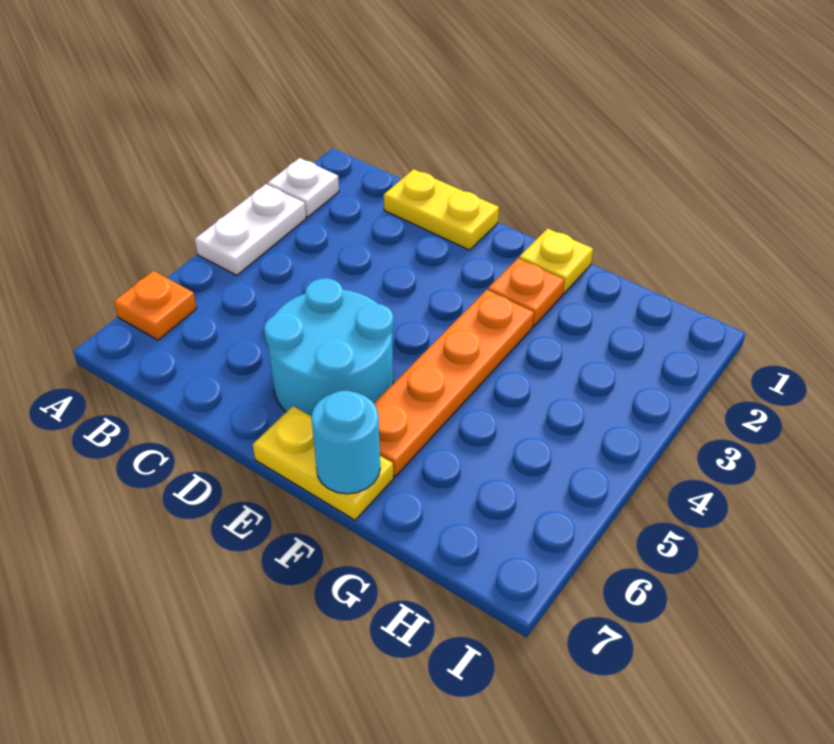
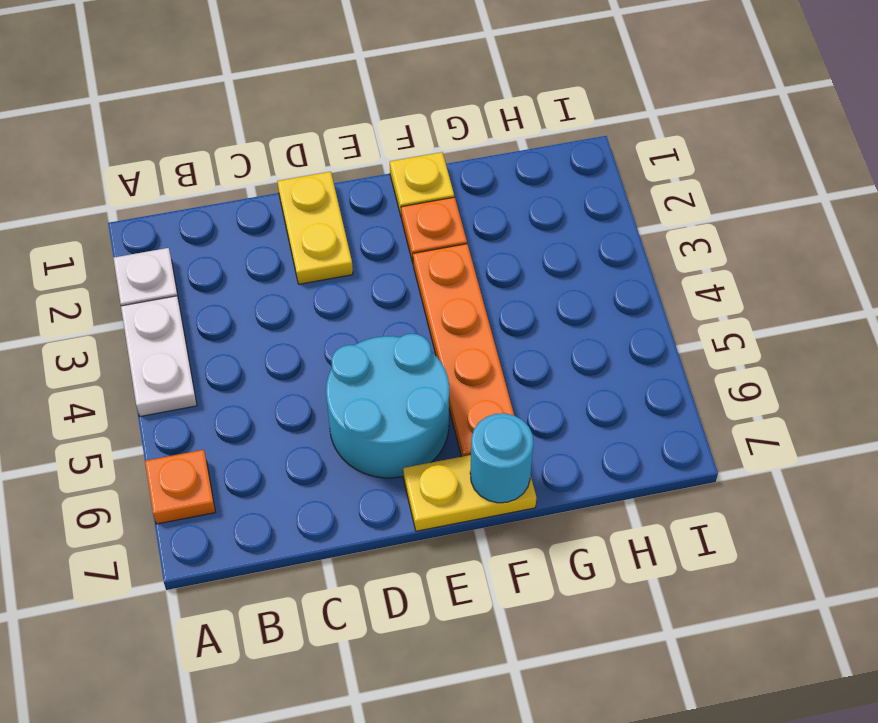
yellow 1x2 plate [384,169,499,250] -> yellow 1x2 plate turned to [277,172,353,284]

